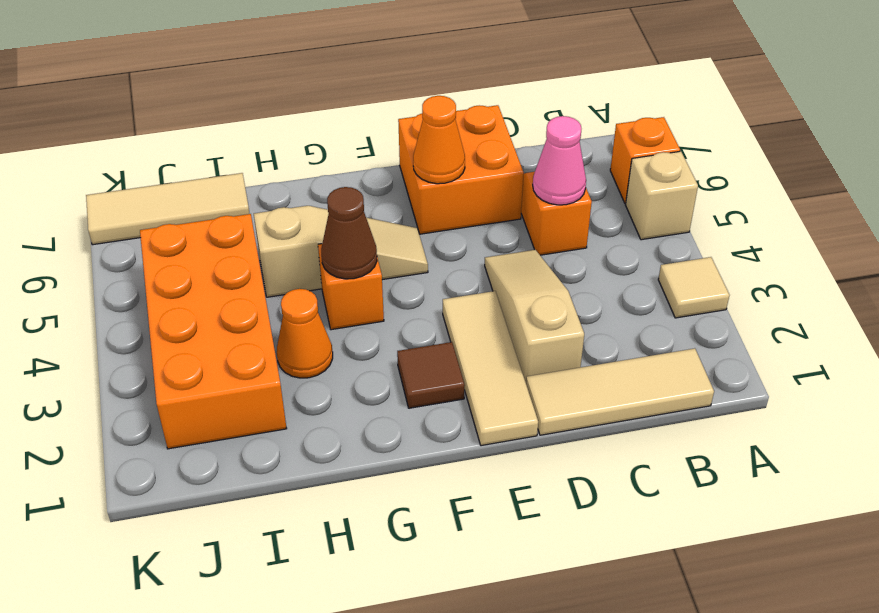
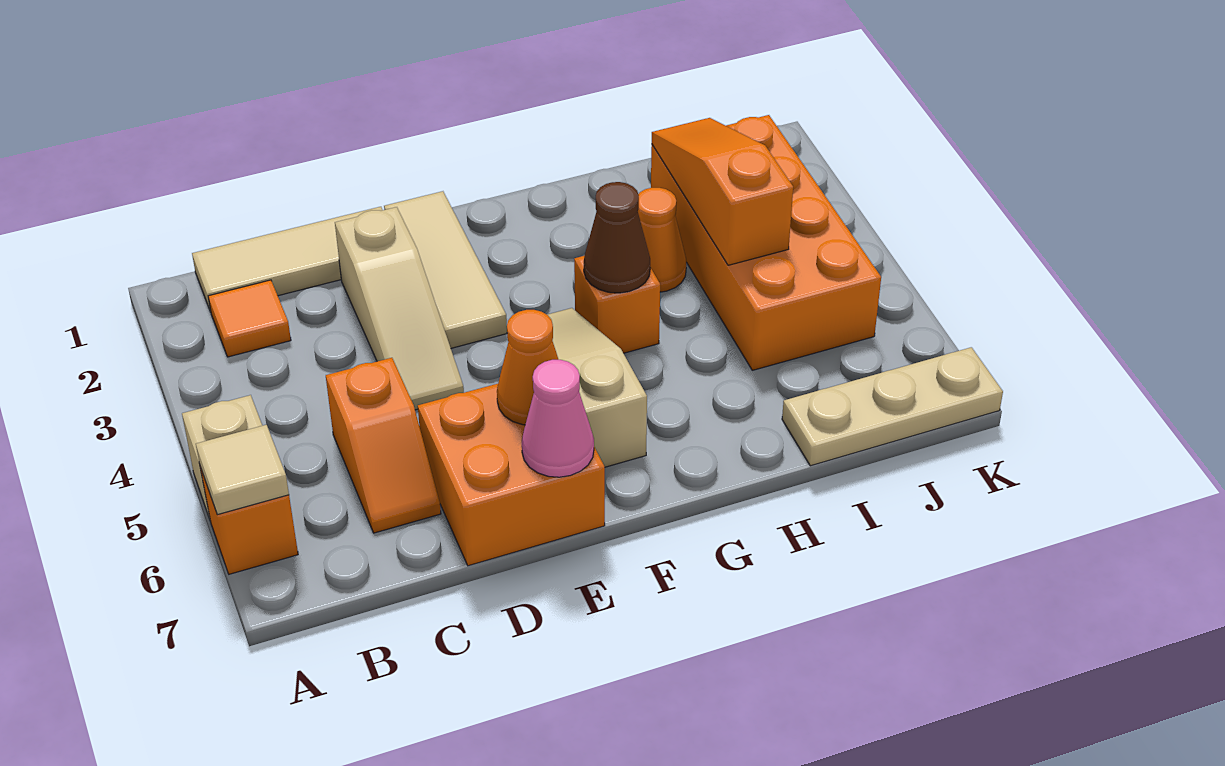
tan 1x1 tile [658,257,730,318] -> tan 1x1 tile moved to [196,425,289,515]
none -> orange 1x1 tile [208,280,291,357]
pink 1x1 cone [533,116,586,205] -> pink 1x1 cone moved to [522,360,594,477]
brown 1x1 tile [397,342,465,408] -> none
tan 1x3 slope [254,206,428,297] -> tan 1x3 slope turned to [547,308,647,467]
none -> orange 1x3 slope [652,118,793,265]
tan 1x3 tile [86,173,250,245] -> tan 1x3 plate [782,347,1003,466]

